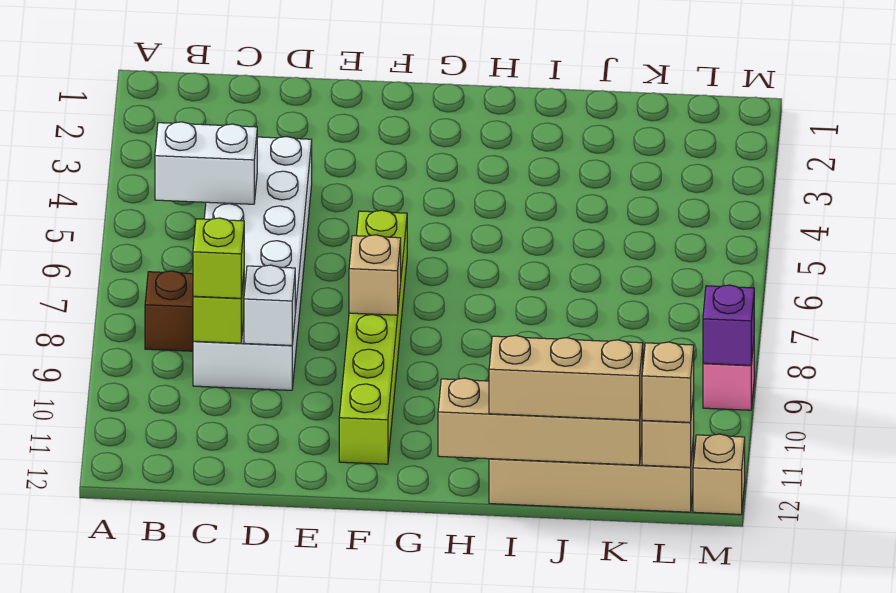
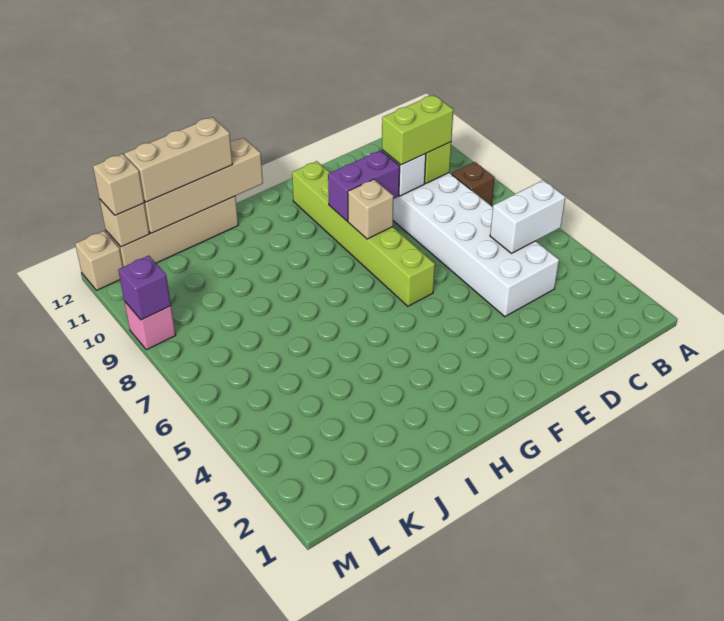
lime 1x1 brick [193,218,244,298] -> lime 1x2 brick [382,95,453,165]
none -> purple 1x2 brick [328,150,400,221]

